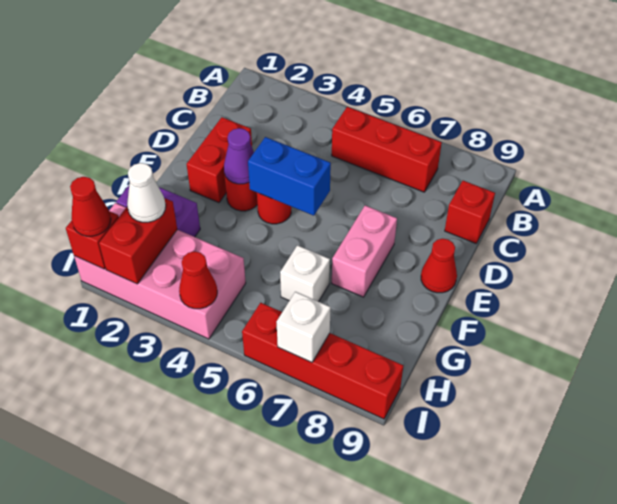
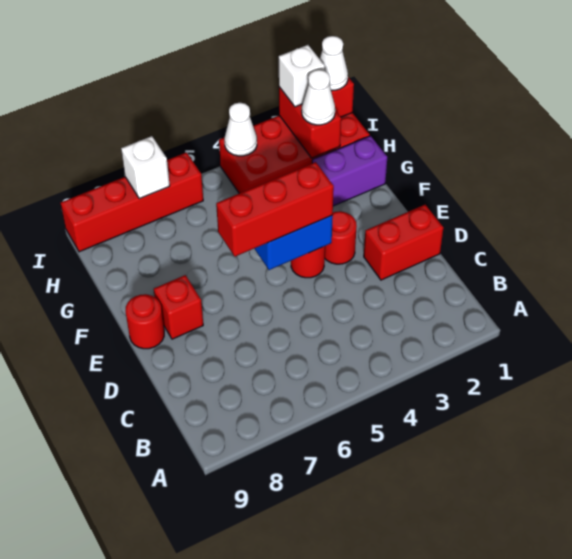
red 1x3 brick [332,107,442,192] -> red 1x3 brick moved to [216,162,334,257]
red 1x1 brick [445,181,495,243] -> red 1x1 brick moved to [154,275,203,339]
red 1x2 brick [187,117,252,203] -> red 1x2 brick turned to [364,205,443,280]
purple 1x1 cone [224,128,254,184] -> none
pink 1x2 brick [332,205,397,297] -> none
red 1x1 cone [421,239,457,293] -> red 1x1 round brick [125,294,164,349]
white 1x1 brick [280,245,330,302] -> white 1x1 brick moved to [279,45,325,107]
pink 2x4 brick [74,203,246,339] -> red 2x4 brick [219,113,370,193]
red 1x1 cone [70,177,111,236] -> white 1x1 cone [320,36,348,91]
red 1x1 cone [179,251,217,309] -> white 1x1 cone [224,103,257,156]

